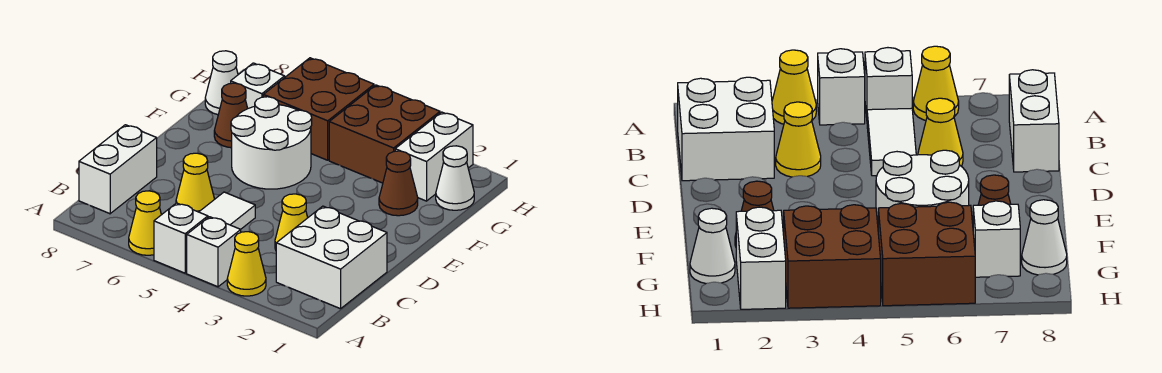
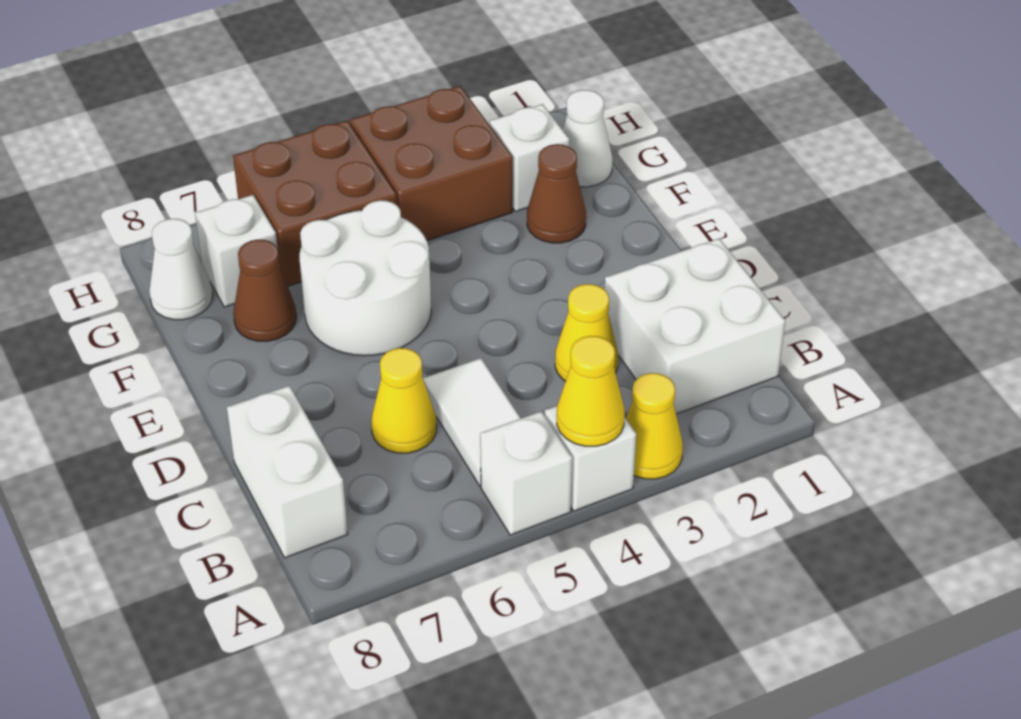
yellow 1x1 cone [129,191,161,255] -> yellow 1x1 cone moved to [557,336,625,446]
white 1x2 brick [395,112,473,201] -> white 1x1 brick [489,104,569,212]

